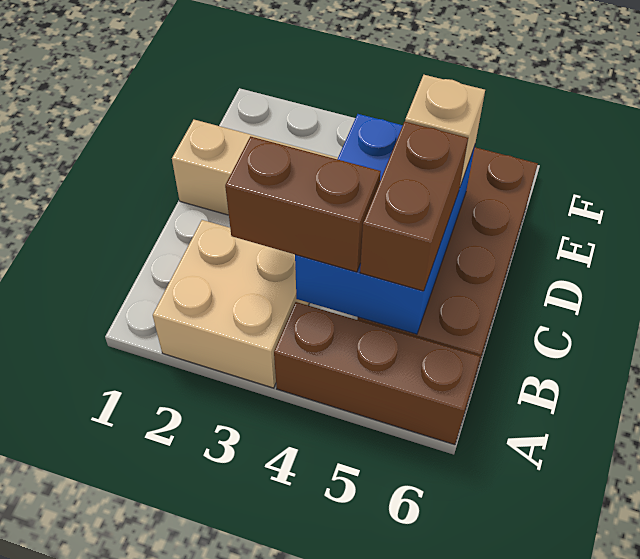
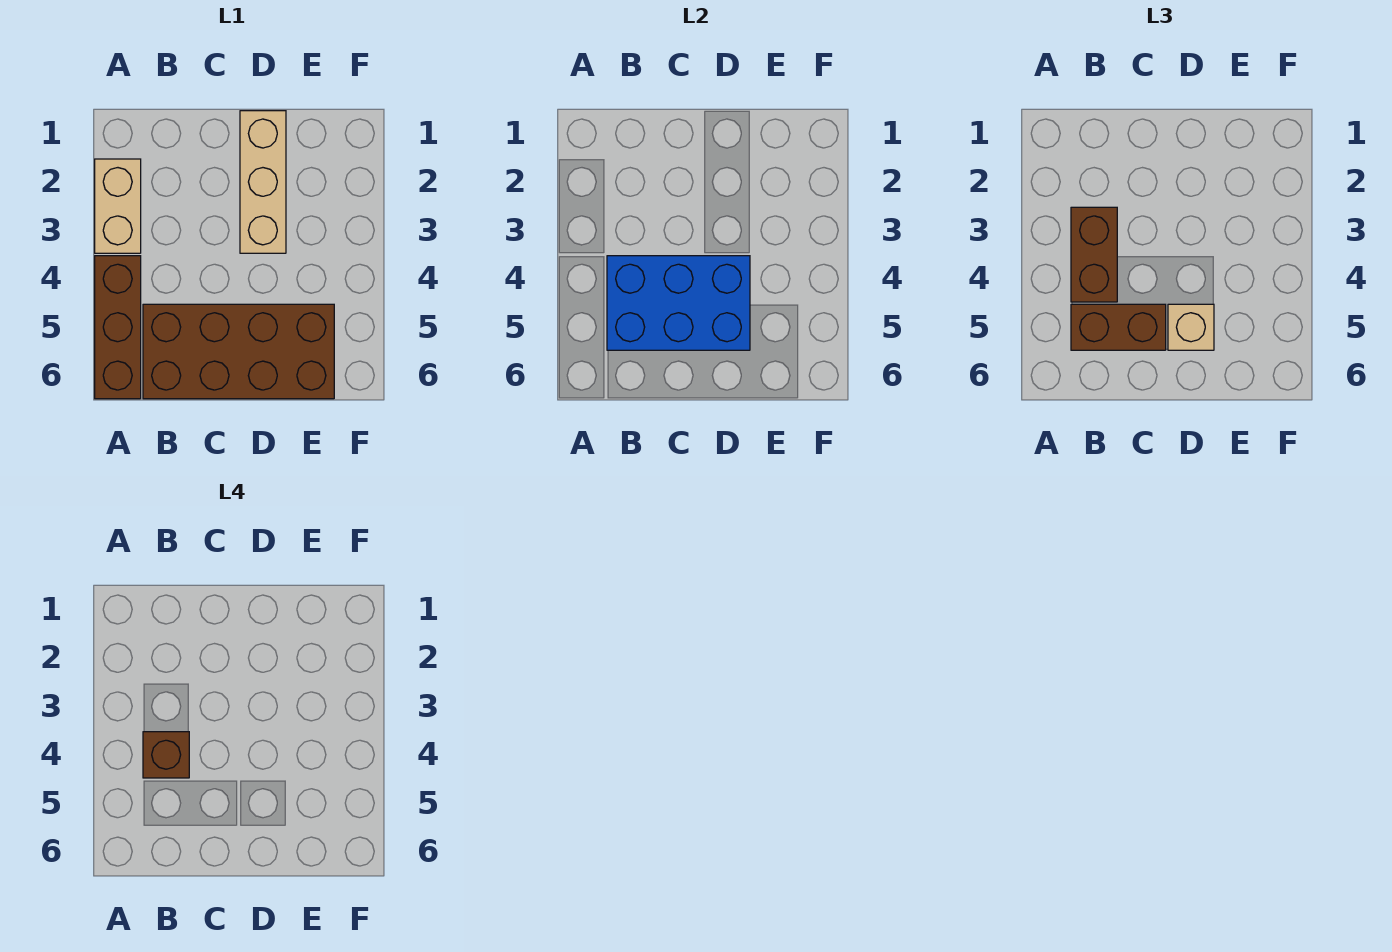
tan 2x2 brick [153,220,309,388] -> tan 1x2 brick [95,159,141,253]
none -> brown 1x1 brick [143,732,189,778]

